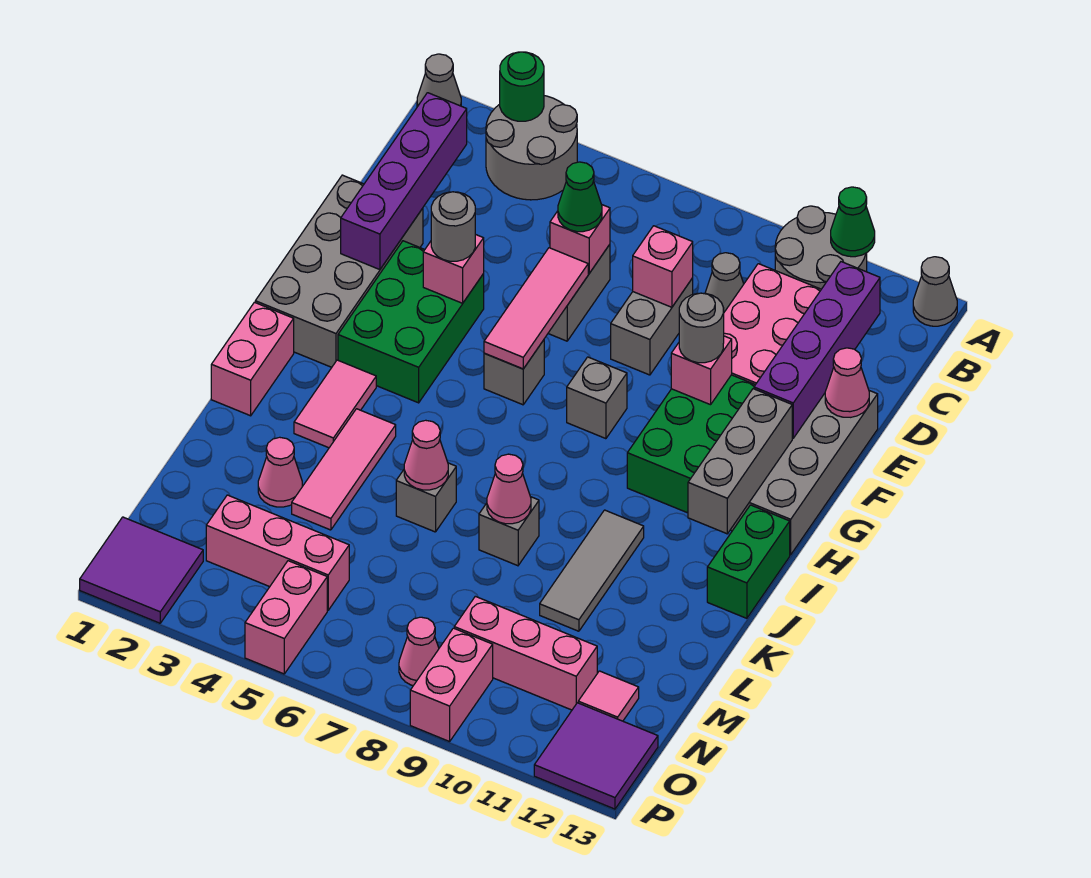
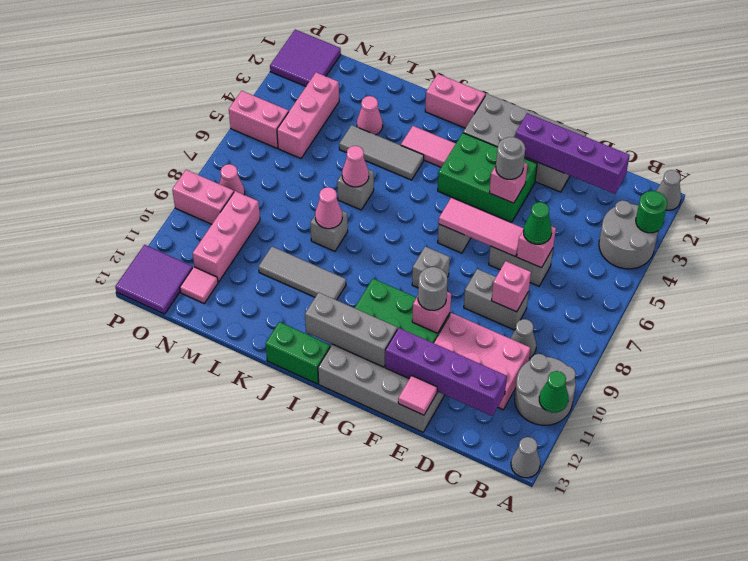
pink 1x1 cone [825,348,869,417] -> pink 1x1 tile [398,376,437,415]
pink 1x3 tile [292,409,396,530] -> grey 1x3 tile [339,125,424,180]

